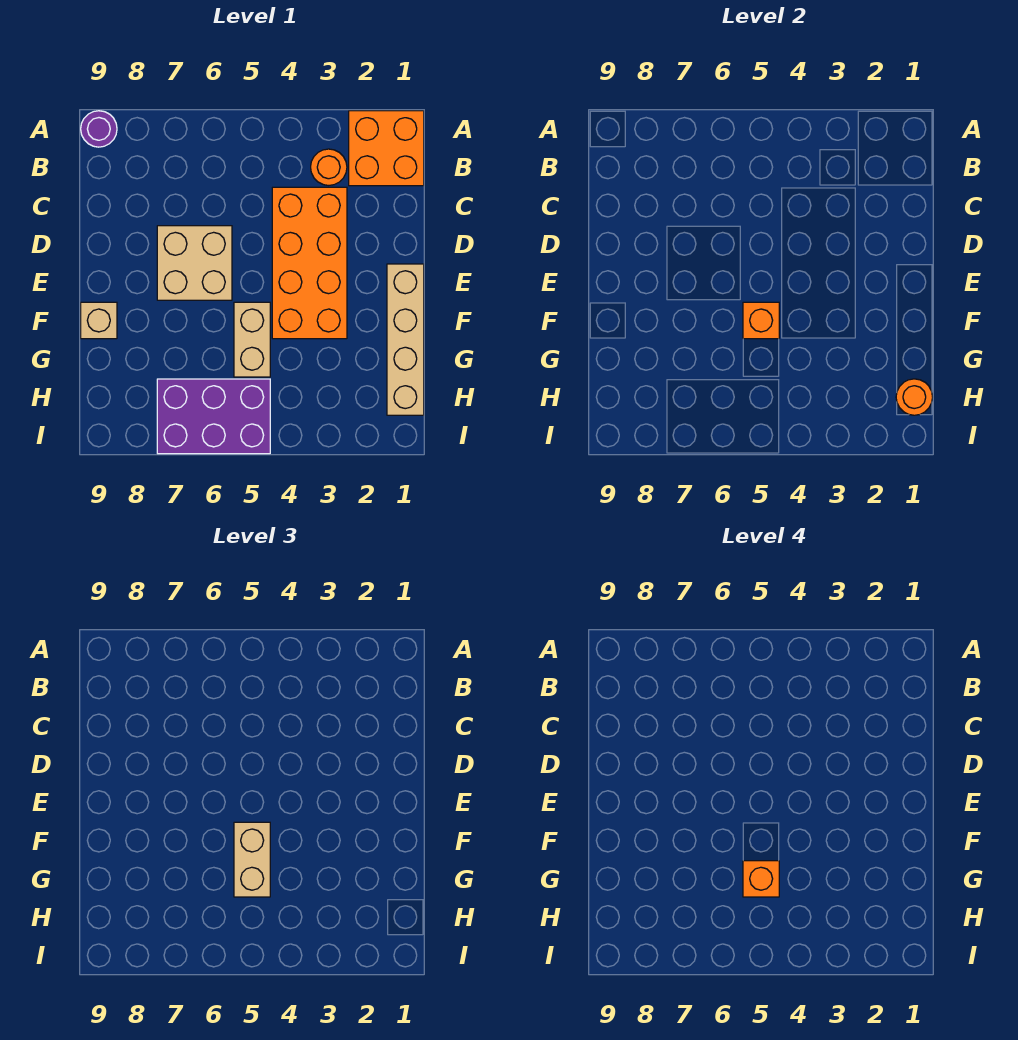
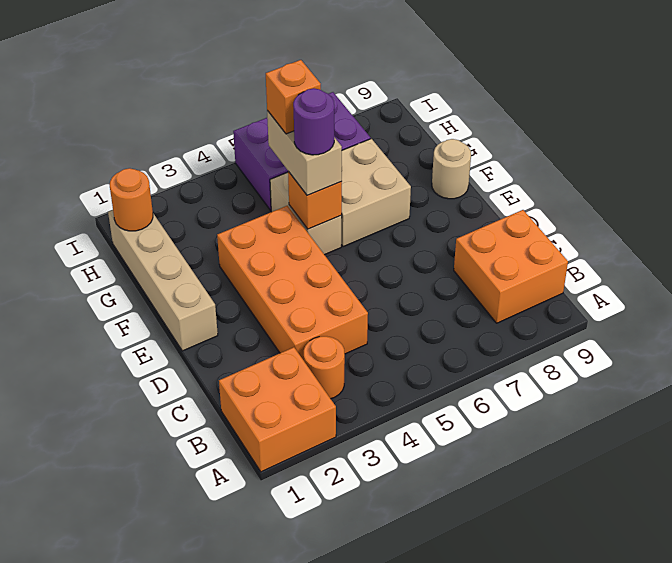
purple 1x1 round brick [81,111,117,147] -> purple 1x1 round brick moved to [293,88,334,155]
none -> orange 2x2 brick [454,210,568,323]
tan 2x2 brick [157,226,232,300] -> tan 2x2 brick moved to [341,139,411,247]
tan 1x1 brick [81,302,117,339] -> tan 1x1 round brick [432,139,471,199]

